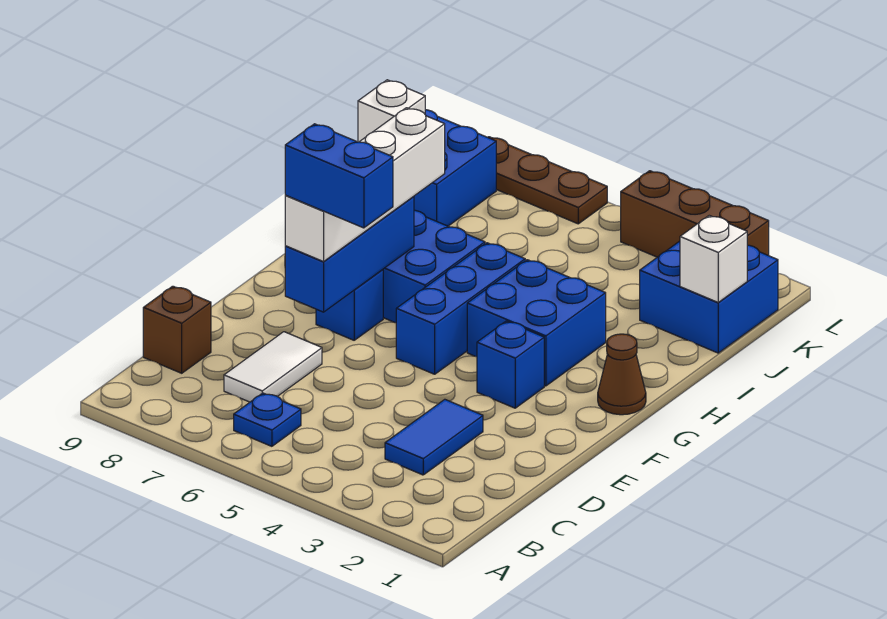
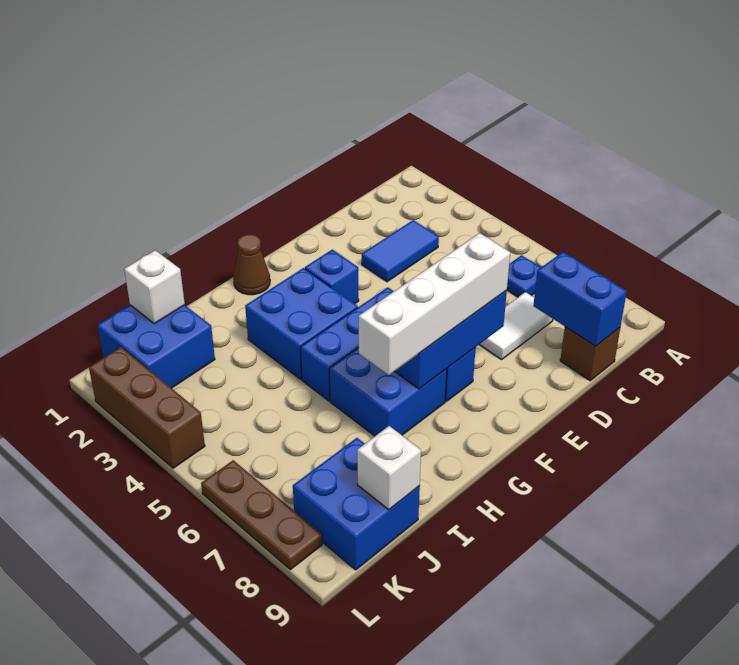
blue 1x2 brick [285,124,393,228] -> blue 1x2 brick moved to [533,252,627,346]

